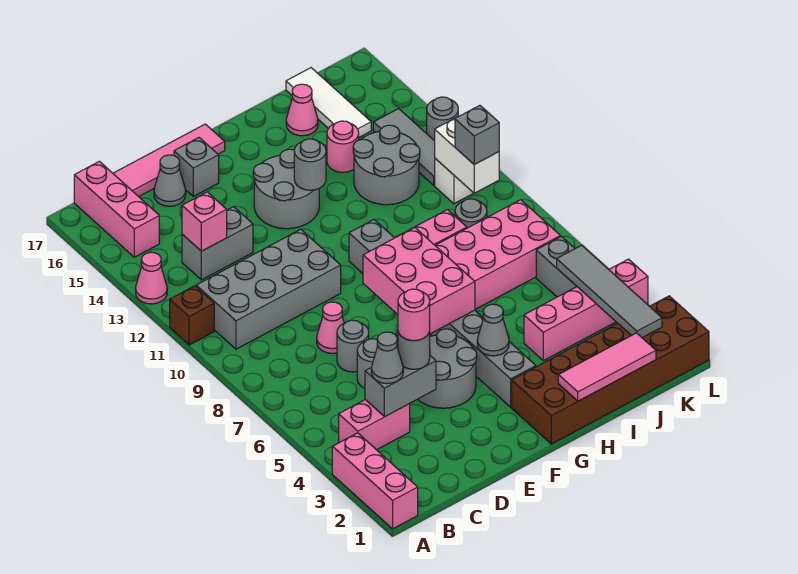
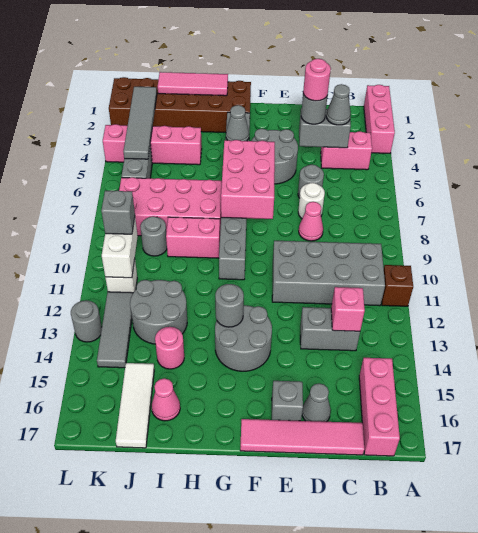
pink 1x1 cone [136,252,167,304] -> none
grey 1x1 round brick [337,320,369,372] -> white 1x1 round brick [298,183,325,218]

